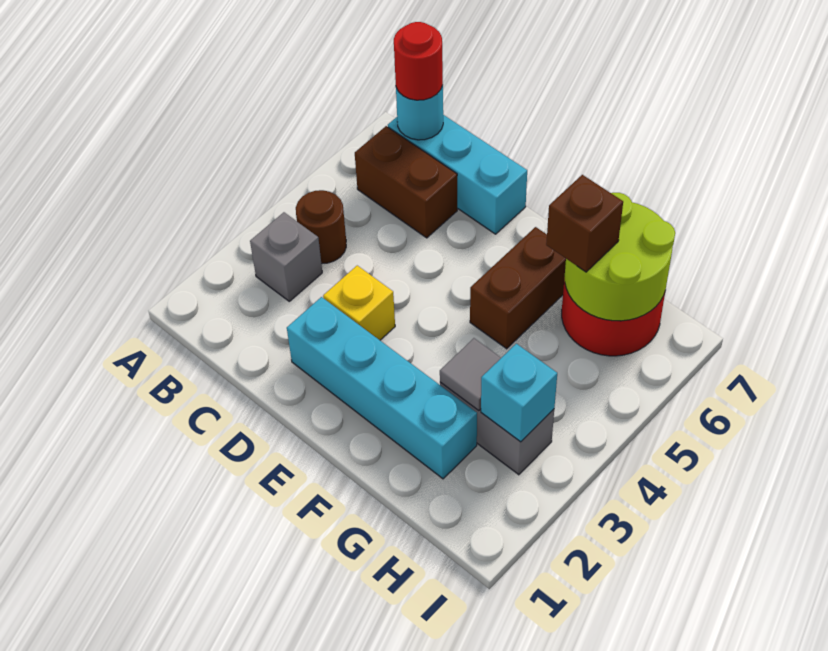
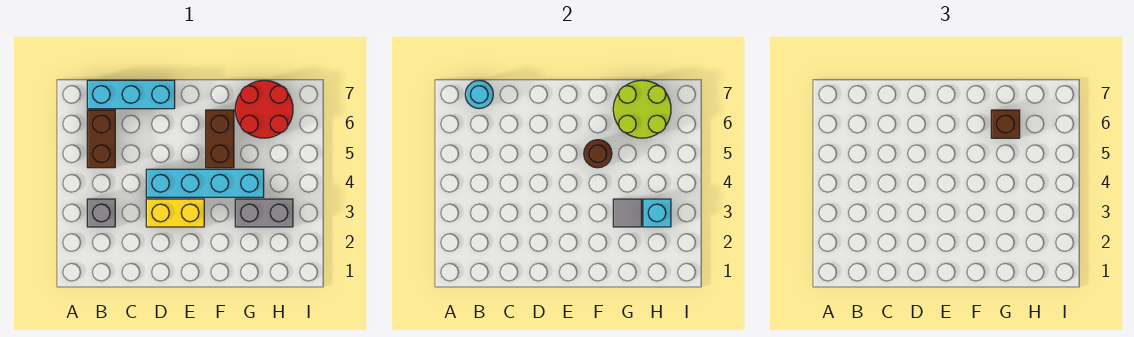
brown 1x1 round brick [296,190,346,264] -> brown 1x1 round brick moved to [584,140,612,168]
brown 1x2 brick [355,126,457,238] -> brown 1x2 brick turned to [87,110,115,168]
red 1x1 round brick [394,22,443,100] -> none
cyan 1x4 brick [287,297,477,479] -> cyan 1x4 brick moved to [146,169,264,197]
yellow 1x1 brick [323,266,395,340] -> yellow 1x2 brick [146,199,204,227]

